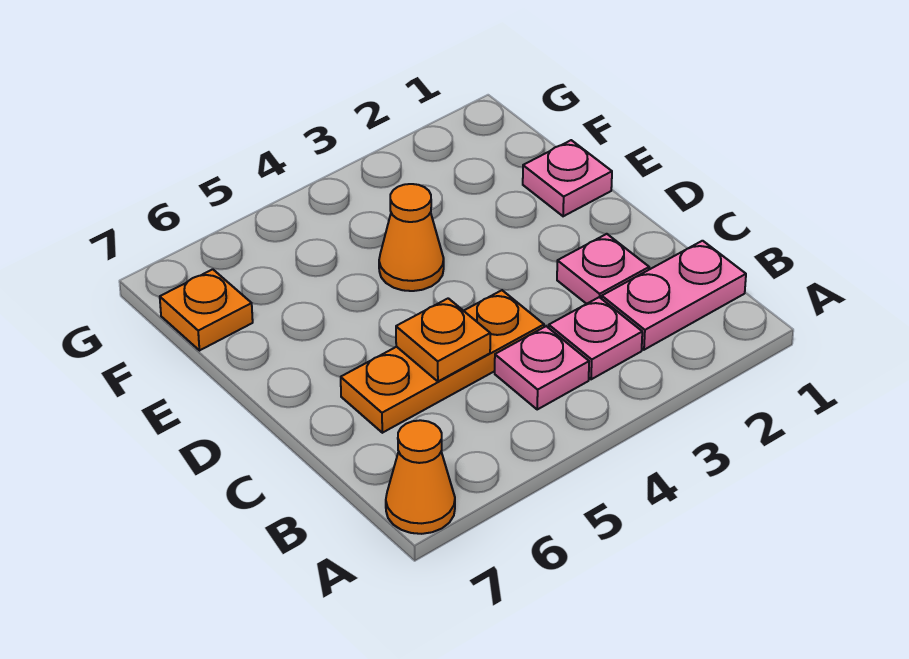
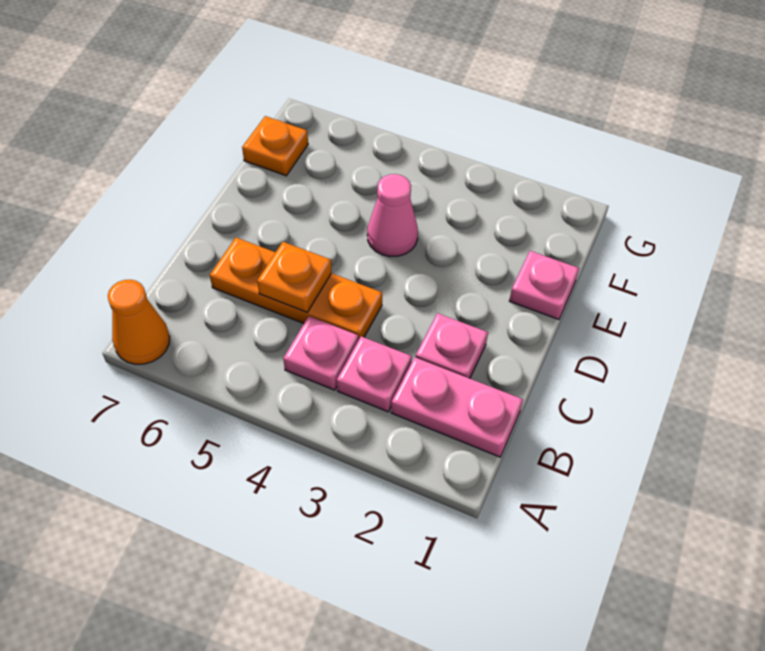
orange 1x1 cone [379,184,444,291] -> pink 1x1 cone [367,174,418,257]

